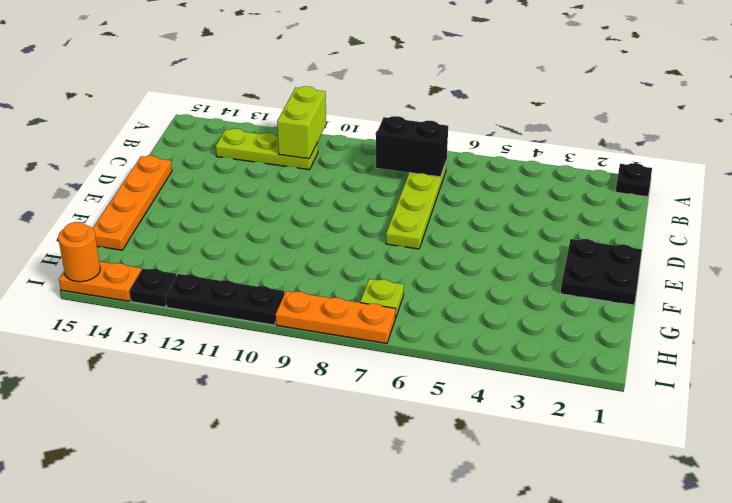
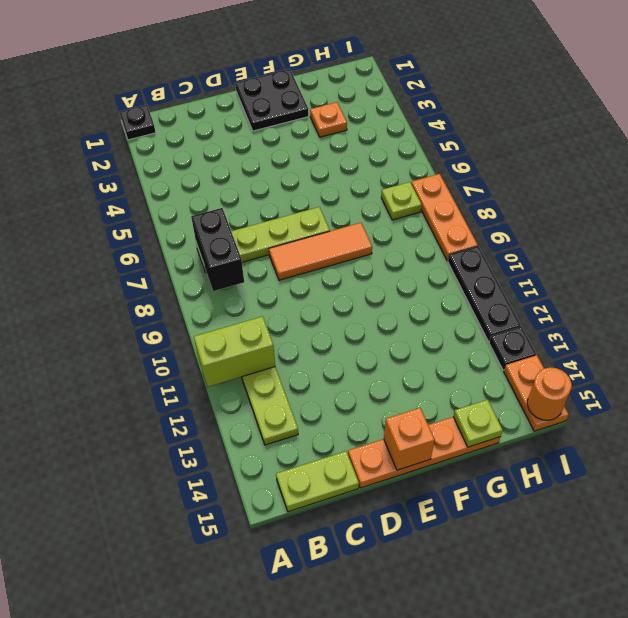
none -> lime 1x2 plate [276,451,359,512]
none -> orange 1x3 tile [269,223,372,280]
none -> orange 1x1 brick [384,408,435,470]
none -> orange 1x1 plate [310,102,347,137]
none -> lime 1x1 plate [453,400,503,447]

